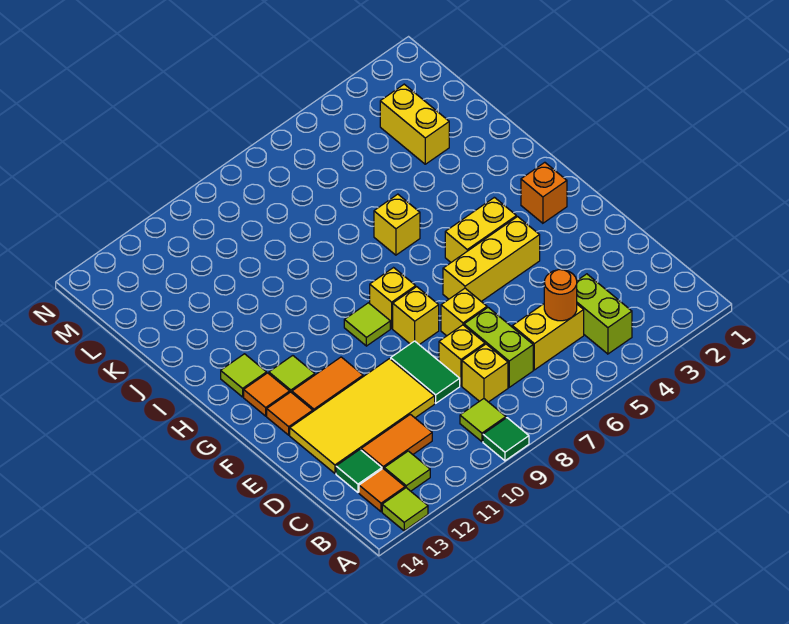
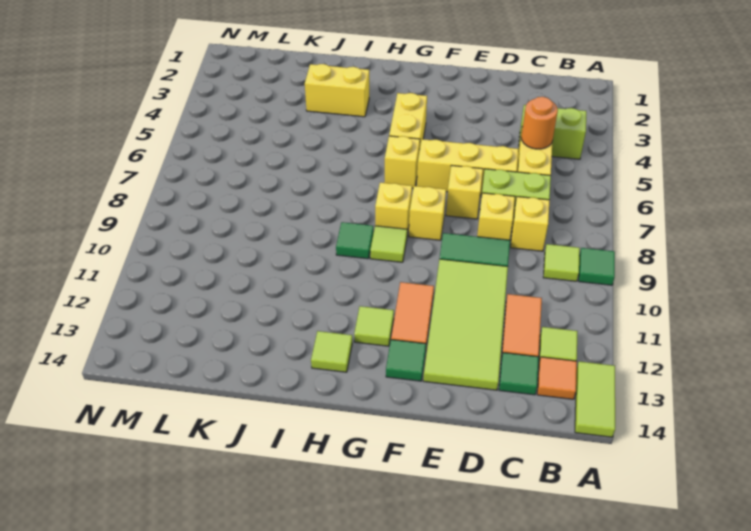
lime 1x1 tile [382,488,428,531] -> lime 1x2 tile [575,361,615,437]
yellow 2x4 tile [290,359,435,473] -> lime 2x4 tile [423,259,508,390]
yellow 1x3 brick [443,217,540,301] -> yellow 1x3 brick turned to [417,139,519,195]
orange 1x1 tile [267,392,313,435] -> green 1x1 tile [386,340,426,381]
orange 1x1 brick [521,162,567,223] -> none
orange 1x1 tile [244,373,290,416] -> none
none -> green 1x1 tile [336,222,373,259]
yellow 1x1 brick [374,194,420,255] -> yellow 1x1 brick moved to [384,136,420,188]
yellow 1x2 brick [380,84,449,164] -> yellow 1x2 brick moved to [305,64,369,117]

